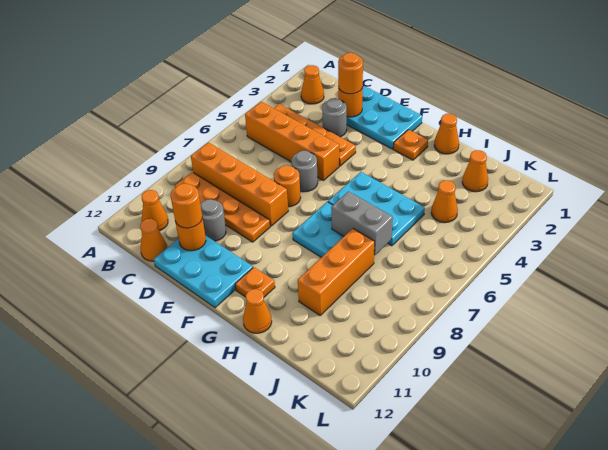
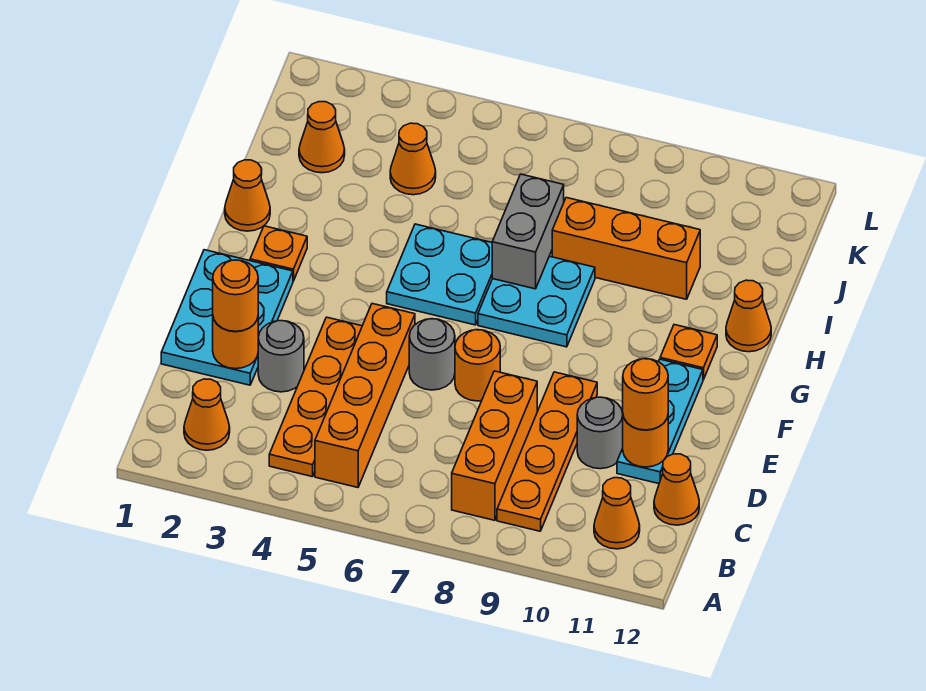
orange 1x4 brick [191,143,288,226] -> orange 1x3 brick [452,371,537,520]
cyan 2x3 plate [154,235,253,308] -> cyan 1x3 plate [617,359,703,484]
cyan 2x3 plate [328,172,425,246] -> cyan 2x2 plate [387,224,492,325]

